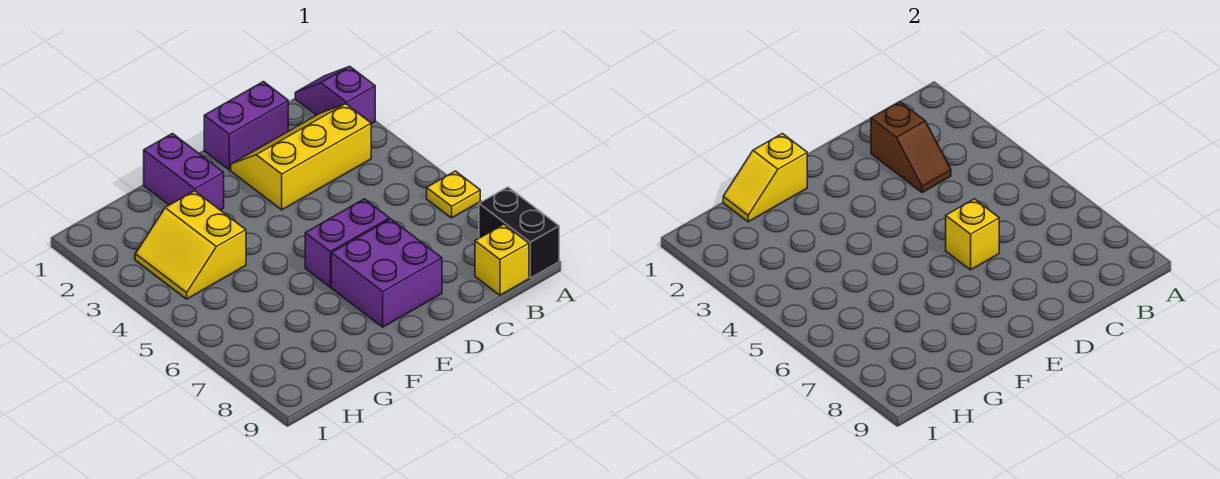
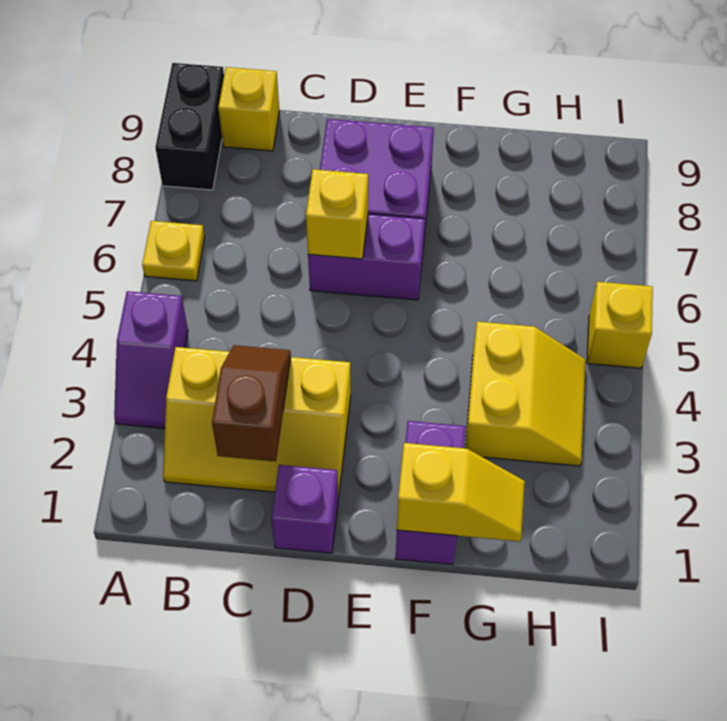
purple 1x2 slope [295,66,375,124] -> purple 1x2 slope moved to [114,291,188,428]
purple 1x2 brick [204,82,288,170] -> purple 1x1 brick [271,465,338,553]
none -> yellow 1x1 brick [587,282,653,368]

